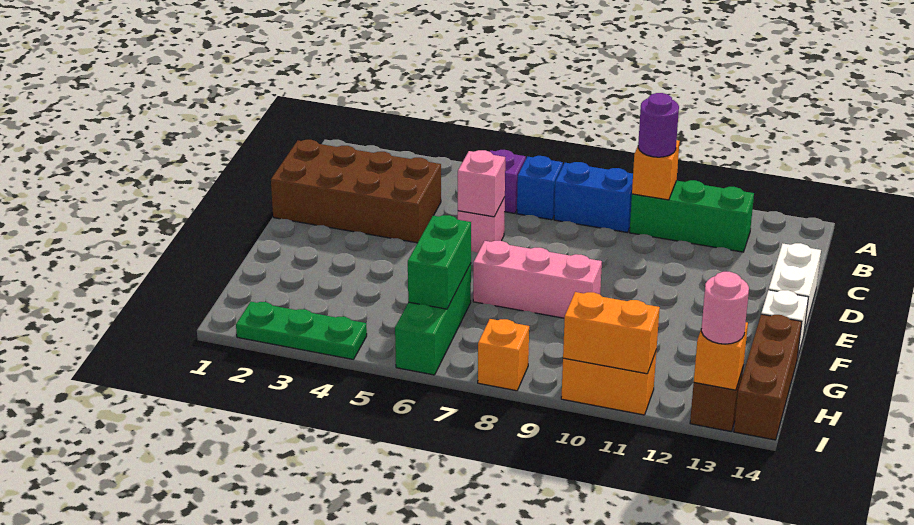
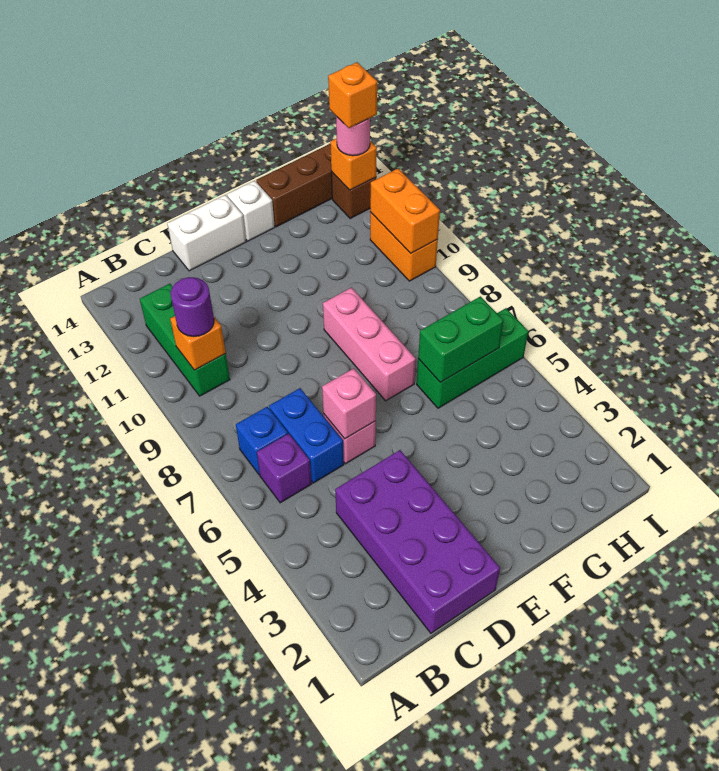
blue 1x2 brick [554,162,633,233] -> blue 1x2 brick moved to [269,388,344,483]
brown 2x4 brick [271,140,441,243] -> purple 2x4 brick [335,450,500,633]
green 1x3 plate [236,302,367,360] -> none
orange 1x1 brick [478,319,529,391] -> orange 1x1 brick moved to [328,62,377,128]

